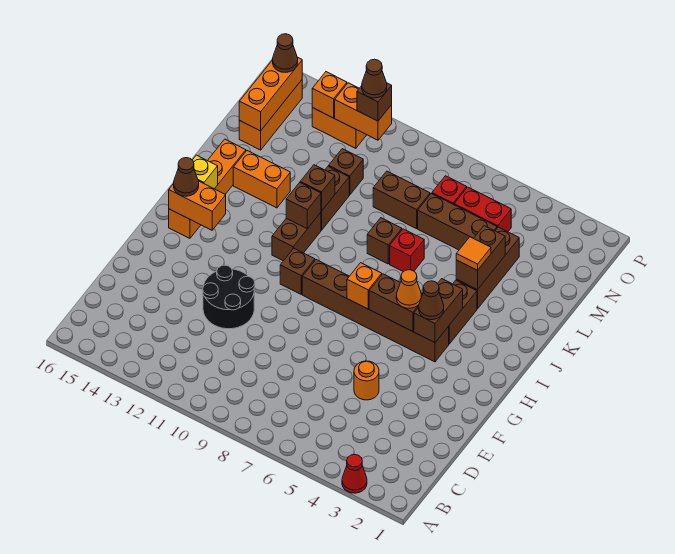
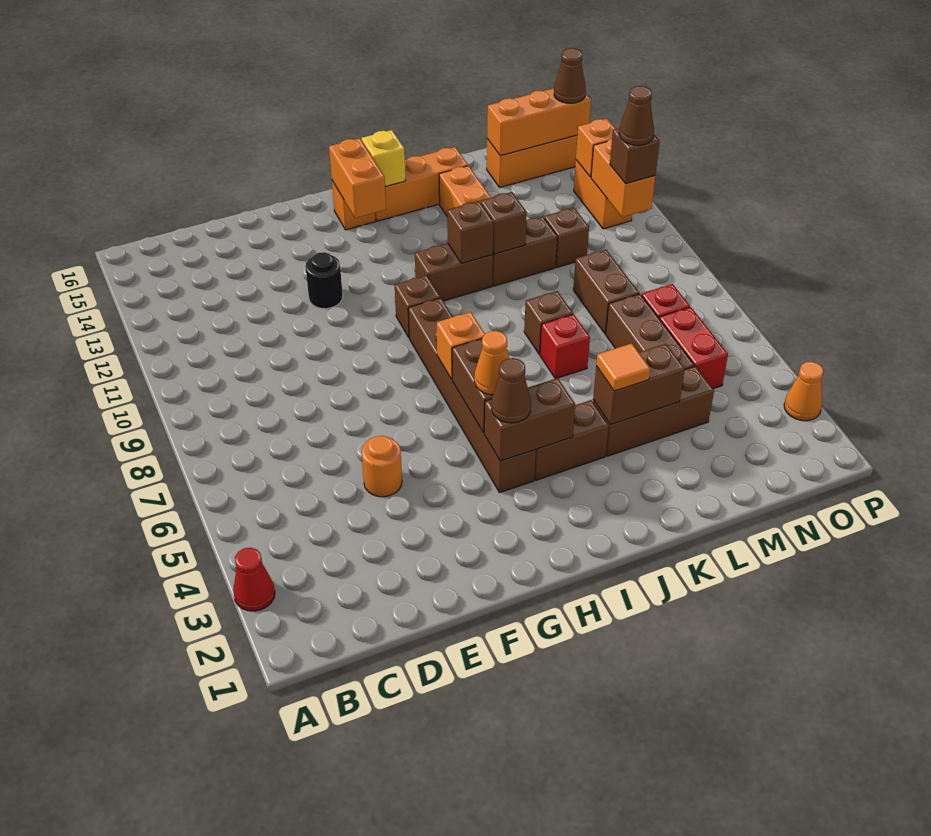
black 2x2 round brick [203,265,255,329] -> black 1x1 round brick [305,252,343,309]
brown 1x1 cone [174,158,199,196] -> none
none -> orange 1x1 cone [784,362,824,421]

